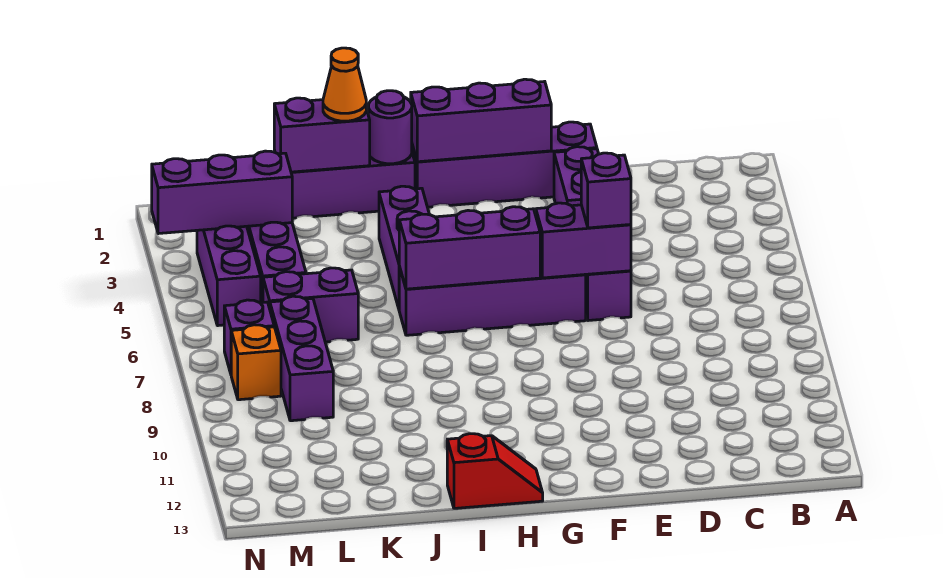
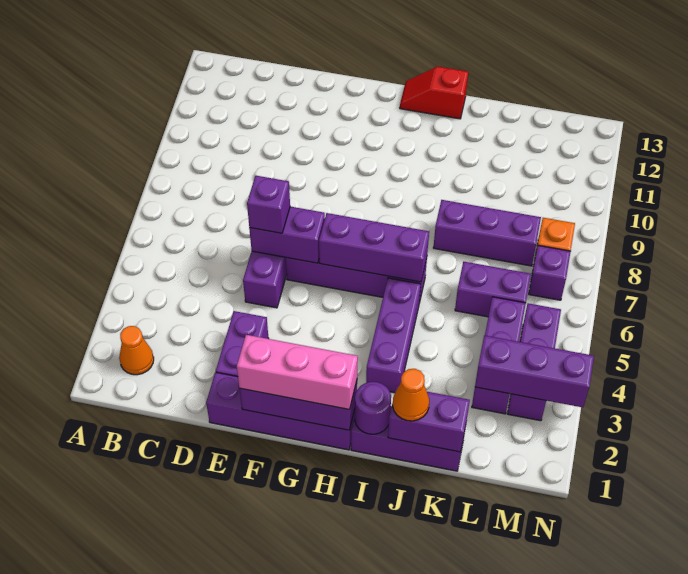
none -> orange 1x1 cone [119,326,154,375]
none -> pink 1x3 brick [237,335,358,410]
purple 1x3 brick [270,296,333,421] -> purple 1x3 brick turned to [433,200,541,266]

